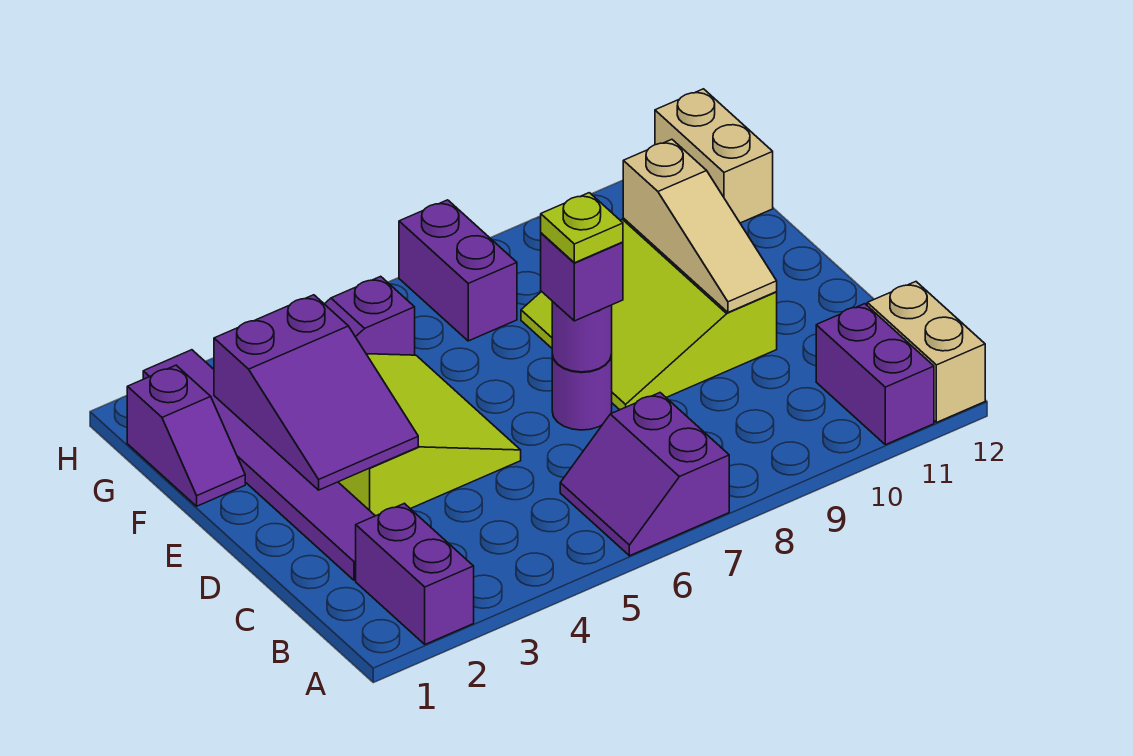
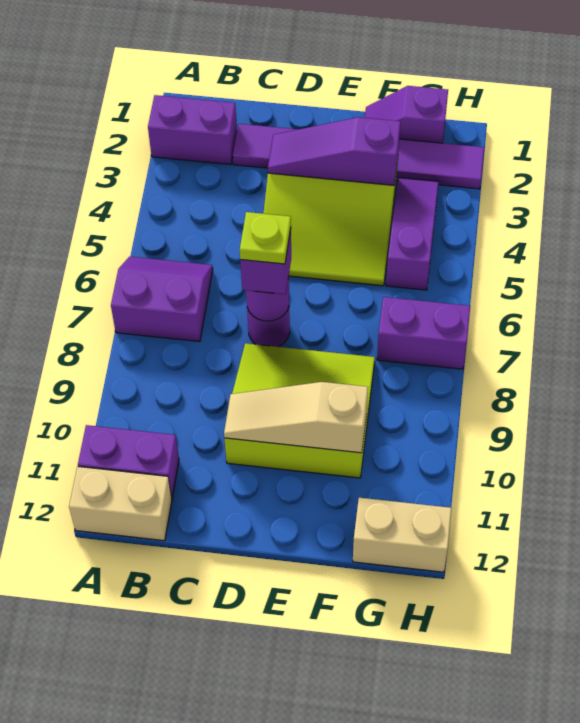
purple 2x3 slope [214,295,418,490] -> purple 1x3 slope [268,117,400,185]

